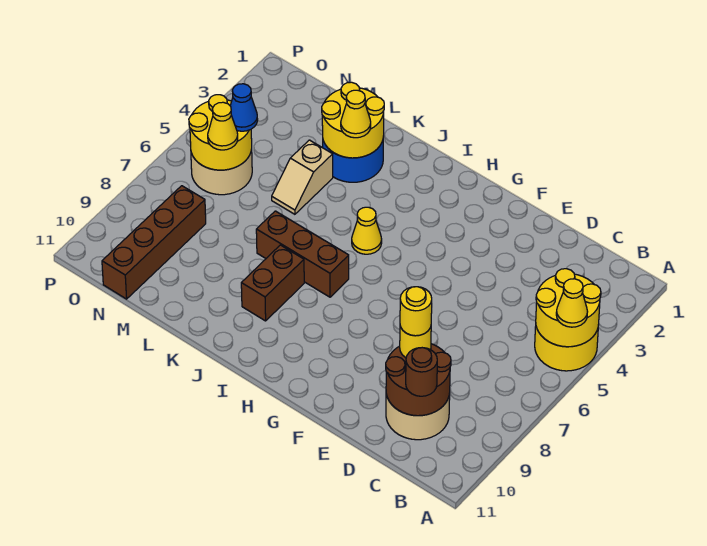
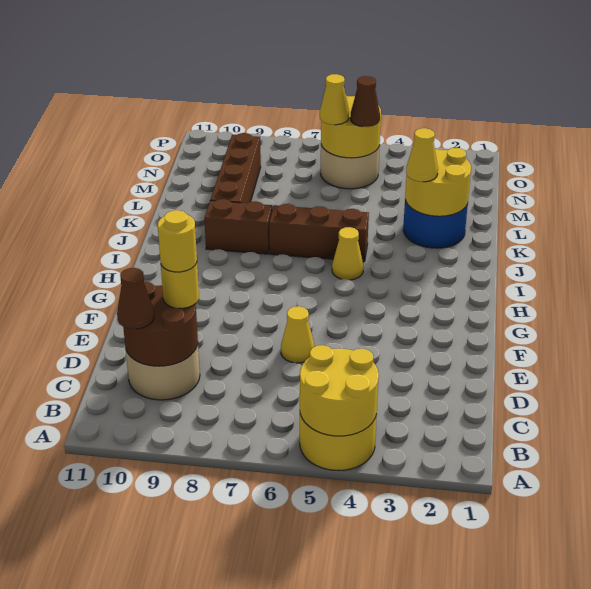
yellow 1x1 cone [556,279,588,327] -> yellow 1x1 cone moved to [281,306,315,363]
brown 1x1 round brick [406,348,437,396] -> brown 1x1 cone [117,268,154,329]
brown 1x3 brick [256,211,349,297] -> brown 1x3 brick turned to [269,204,369,262]
tan 1x2 slope [272,140,333,214] -> none
blue 1x1 cone [230,84,258,131] -> brown 1x1 cone [350,76,380,127]
brown 1x4 brick [102,186,206,299] -> brown 1x4 brick turned to [210,133,261,203]

